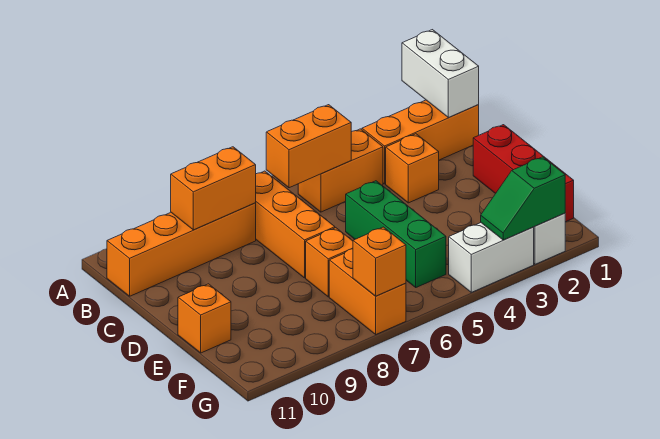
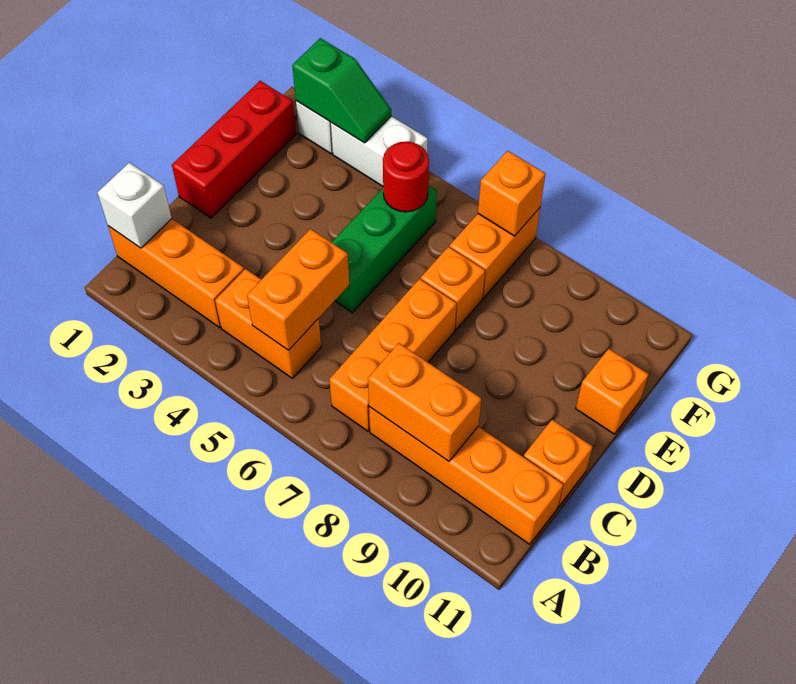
white 1x2 brick [402,30,479,117] -> white 1x1 brick [97,163,172,248]
orange 1x2 brick [266,105,351,188] -> orange 1x2 brick turned to [247,229,349,350]
orange 1x1 brick [386,134,439,203] -> orange 1x1 brick moved to [524,420,593,507]
none -> red 1x1 round brick [383,141,429,212]

